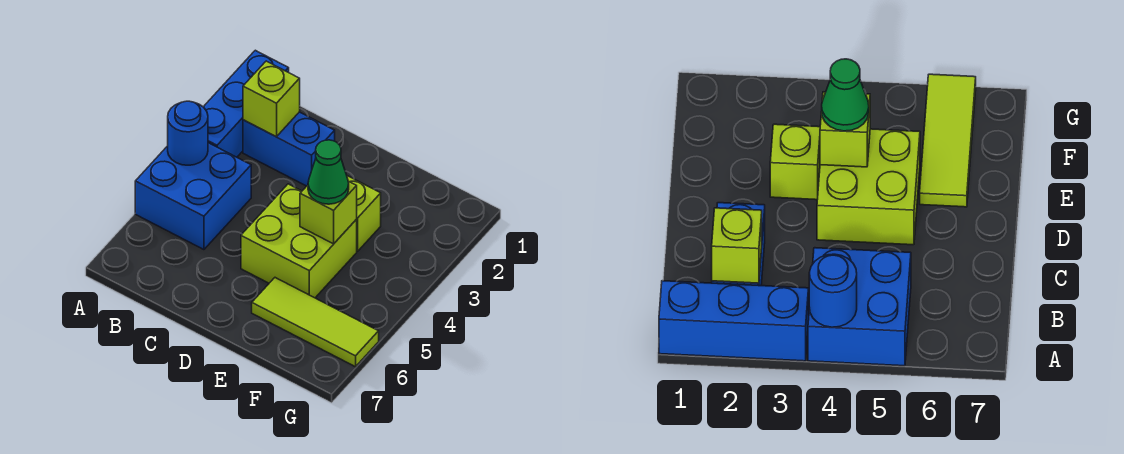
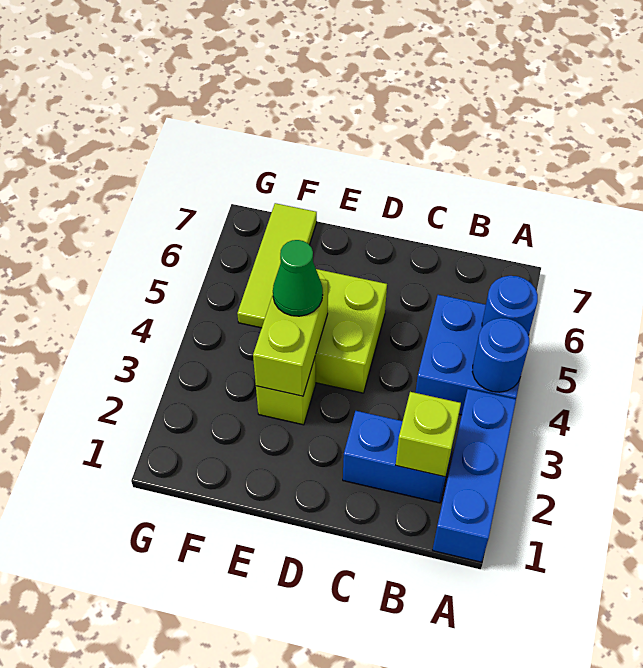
none -> blue 1x1 round brick [482,276,538,335]
lime 1x1 brick [300,181,357,244] -> lime 1x2 brick [253,279,328,396]
lime 1x3 tile [252,278,379,367] -> lime 1x3 tile turned to [237,203,317,328]

